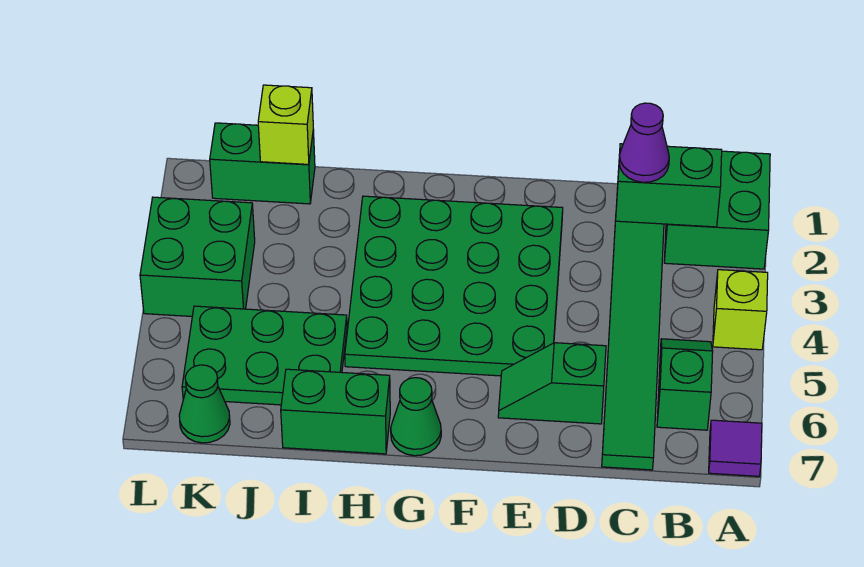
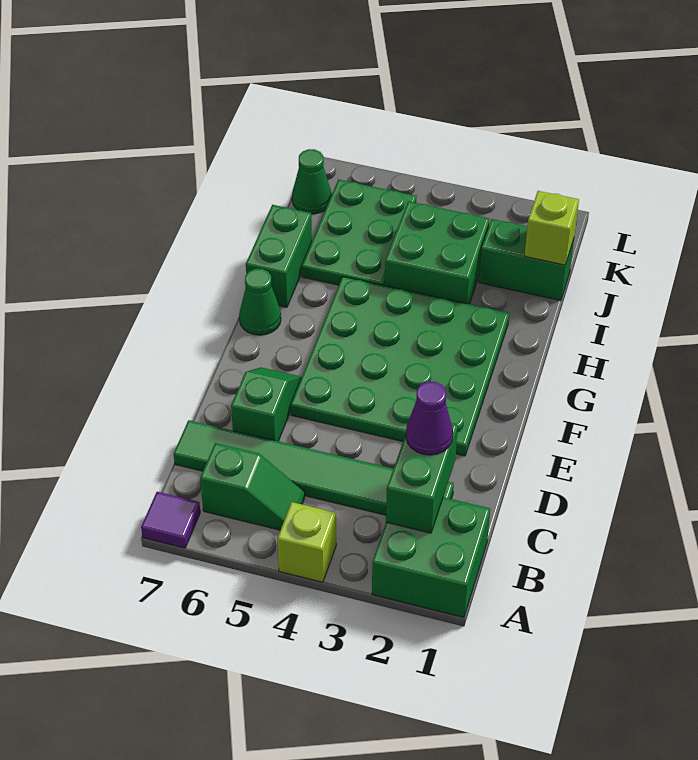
green 1x2 brick [210,123,315,204] -> green 1x2 brick turned to [479,219,574,300]
green 2x2 brick [140,197,255,316] -> green 2x2 brick moved to [385,201,490,304]

